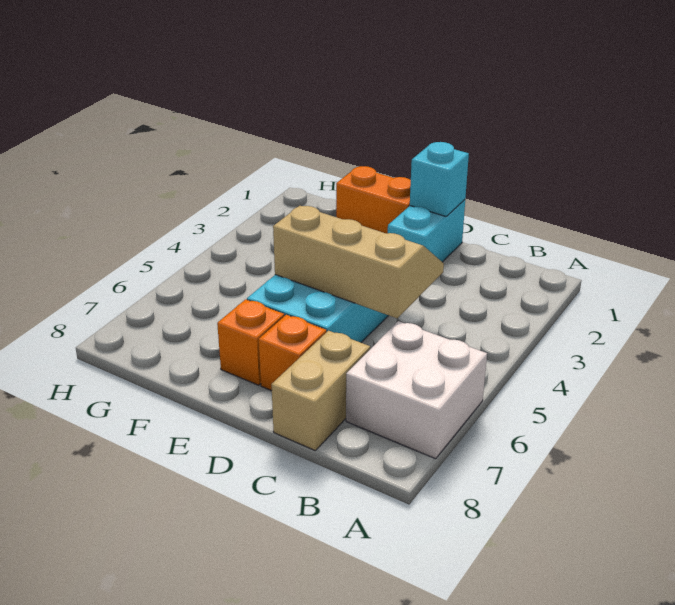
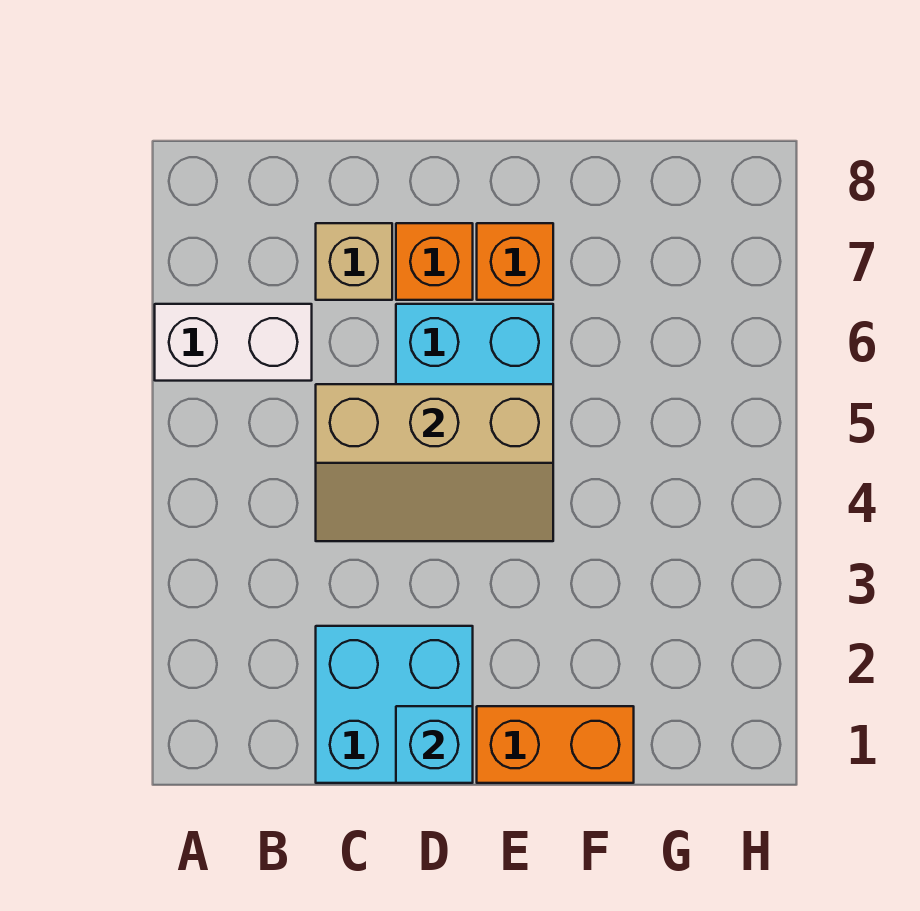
white 2x2 brick [346,321,487,459] -> white 1x2 brick [155,304,312,381]
tan 1x2 brick [271,331,370,451] -> tan 1x1 brick [316,223,392,300]
cyan 1x2 brick [388,200,465,262] -> cyan 2x2 brick [316,626,473,783]

